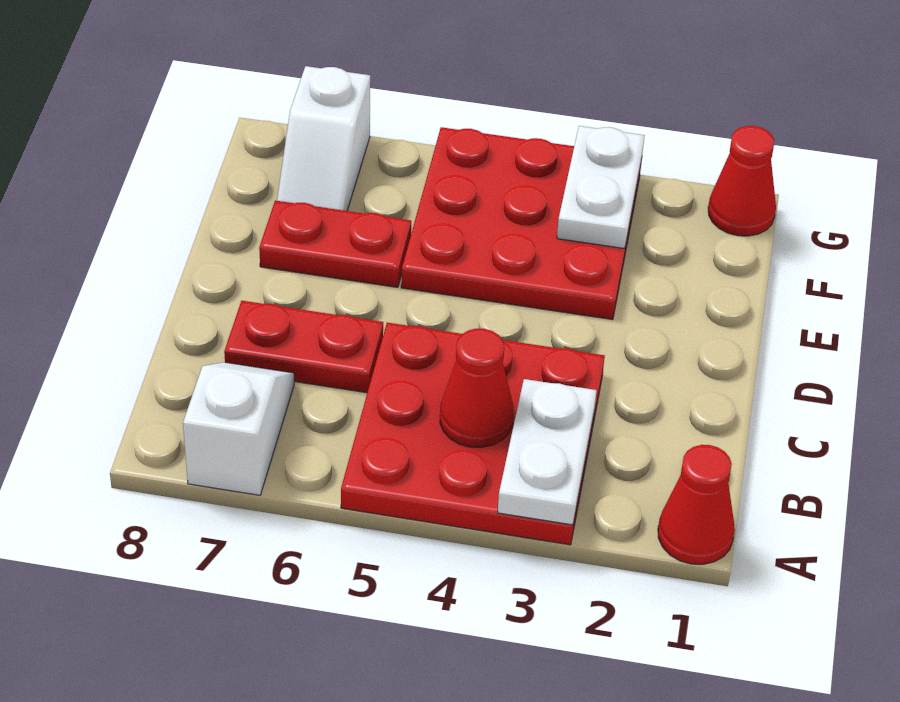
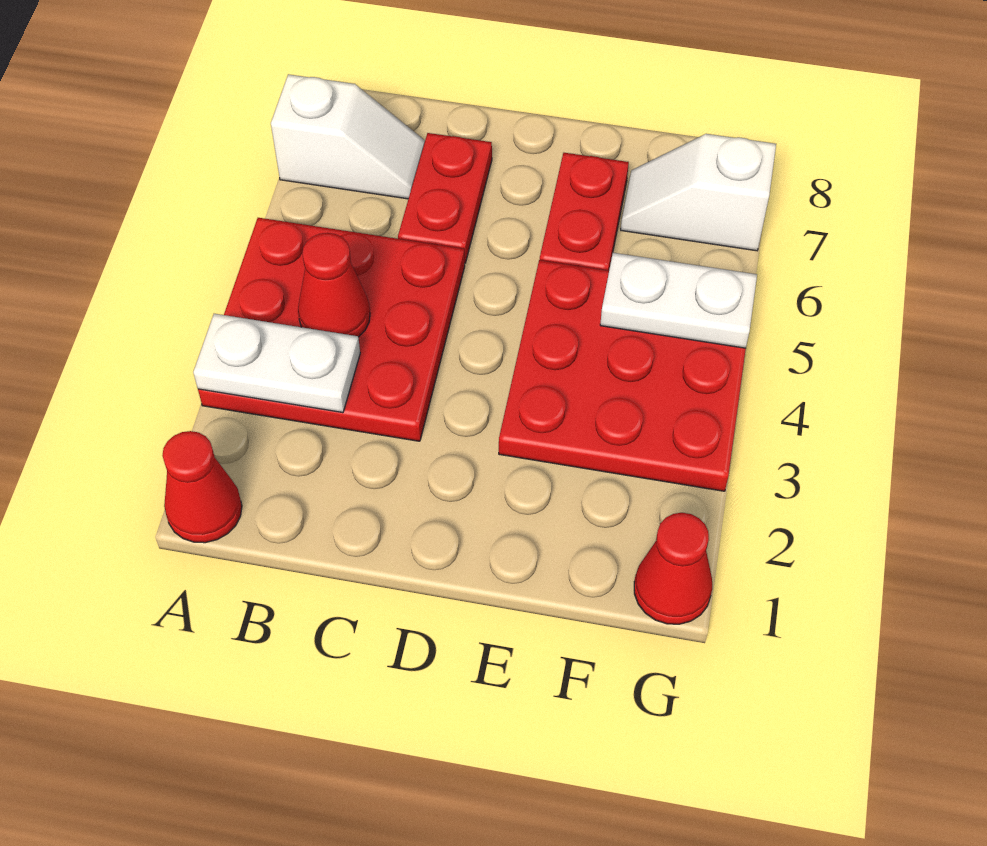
white 1x2 plate [557,126,645,248] -> white 1x2 plate moved to [600,253,757,348]

